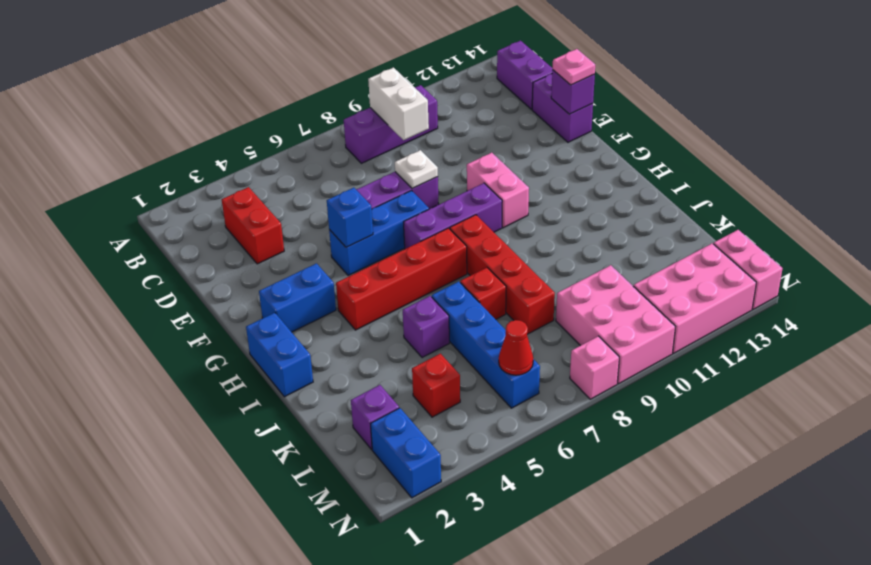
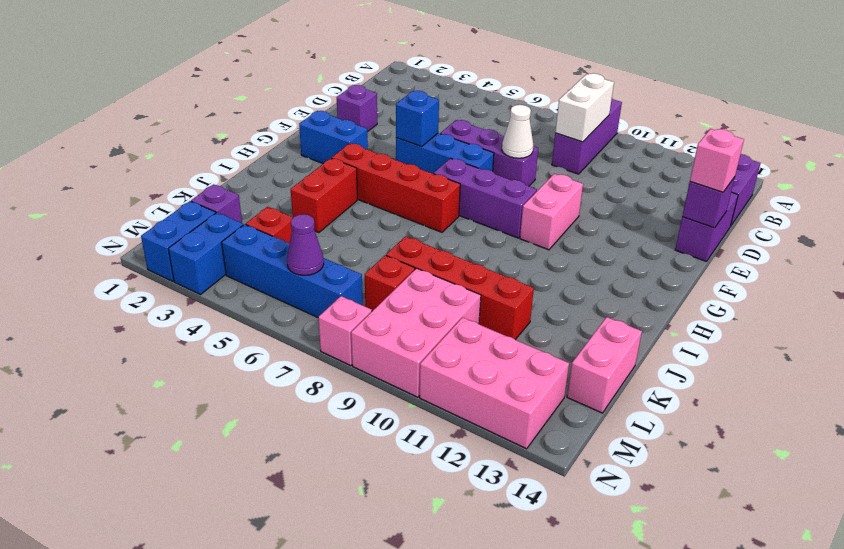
purple 1x3 brick [344,85,438,163] -> purple 1x3 brick turned to [552,99,622,174]
red 1x2 brick [222,187,284,264] -> red 1x2 brick moved to [291,158,357,233]
white 1x1 plate [395,150,438,188] -> white 1x1 cone [502,105,533,158]
pink 1x1 plate [553,49,595,85] -> pink 1x1 brick [690,129,744,192]
blue 1x2 brick [246,313,313,397] -> blue 1x2 brick moved to [168,213,243,295]
red 1x4 brick [450,215,555,334] -> red 1x4 brick turned to [386,236,534,340]
purple 1x1 brick [403,296,449,358] -> purple 1x1 brick moved to [337,85,377,132]
blue 1x4 brick [432,282,540,408] -> blue 1x4 brick turned to [222,224,363,317]
red 1x1 brick [460,268,506,319] -> red 1x1 brick moved to [365,255,415,311]
red 1x1 cone [499,320,533,375] -> purple 1x1 cone [287,214,324,275]
pink 1x2 brick [713,230,783,309] -> pink 1x2 brick moved to [567,317,642,413]

